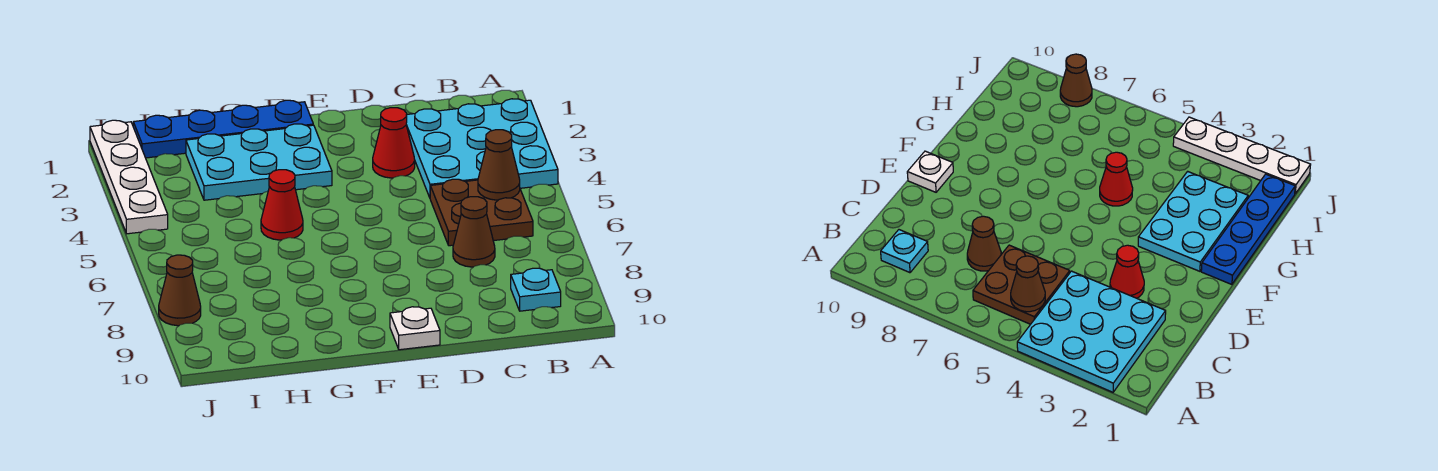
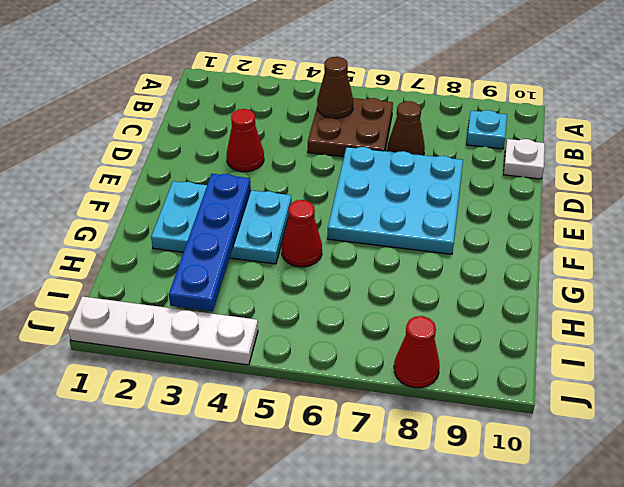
cyan 3x3 plate [406,99,558,198] -> cyan 3x3 plate moved to [328,147,463,254]
white 1x1 plate [390,307,440,350] -> white 1x1 plate moved to [503,139,545,179]
blue 1x4 plate [133,100,313,158] -> blue 1x4 plate moved to [169,174,251,311]
cyan 2x3 plate [186,124,332,200] -> cyan 2x3 plate turned to [151,181,291,264]
brown 1x1 cone [159,255,201,326] -> red 1x1 cone [394,316,440,388]

